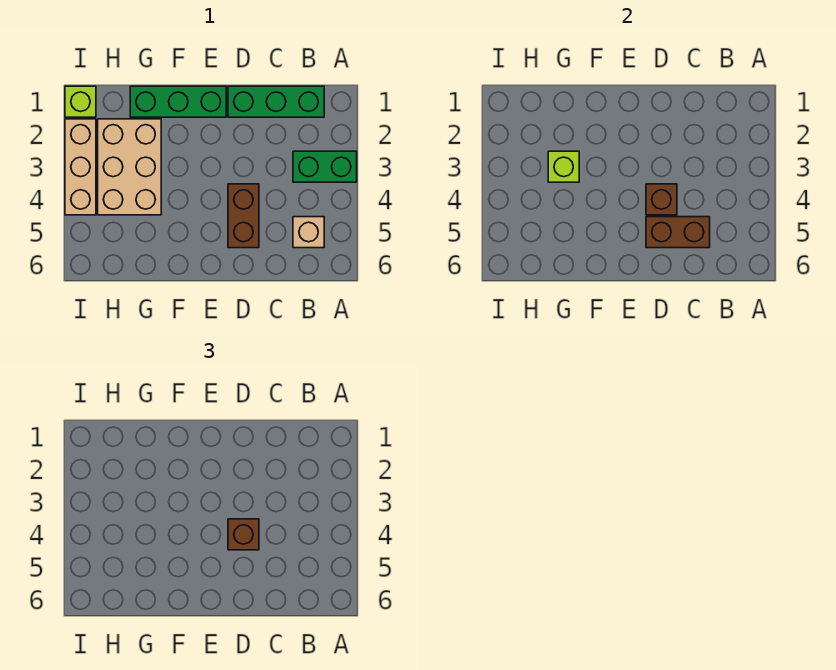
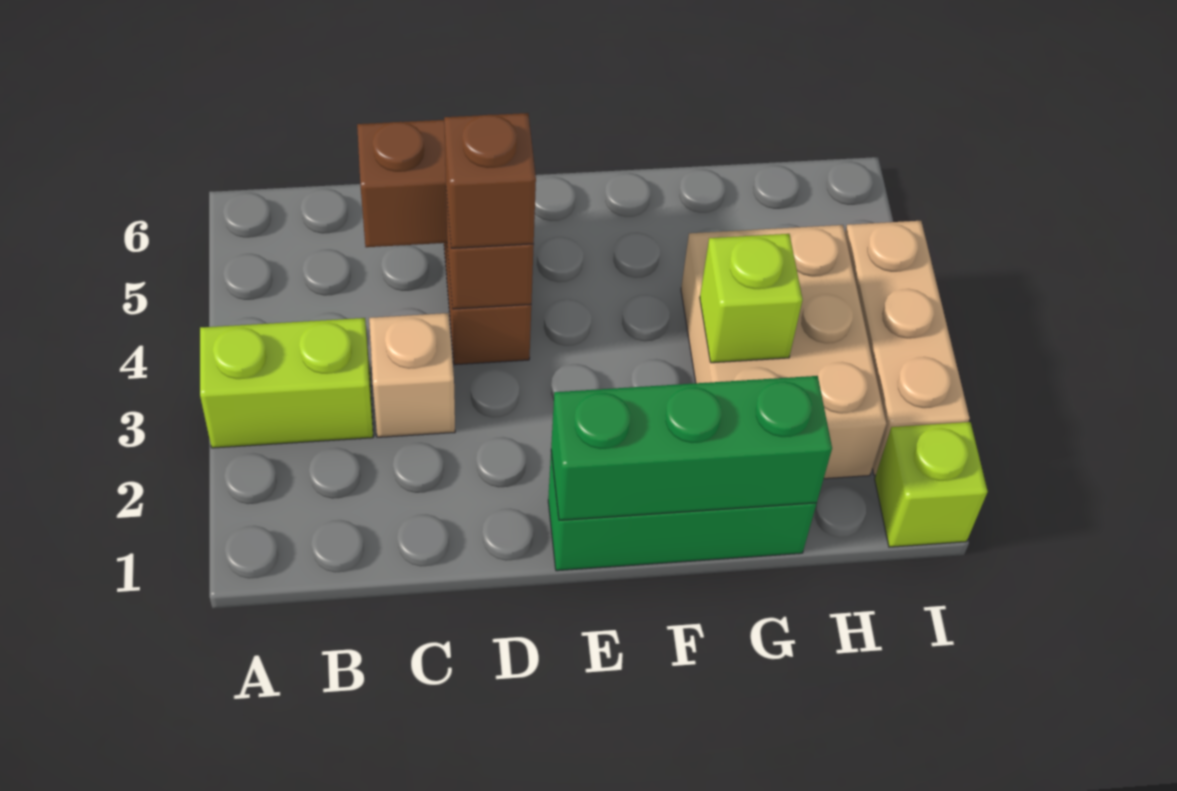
green 1x2 brick [293,151,357,182] -> lime 1x2 brick [200,318,373,448]
green 1x3 brick [228,86,324,117] -> green 1x3 brick moved to [551,376,832,520]
tan 1x1 brick [293,217,324,248] -> tan 1x1 brick moved to [369,313,455,437]

